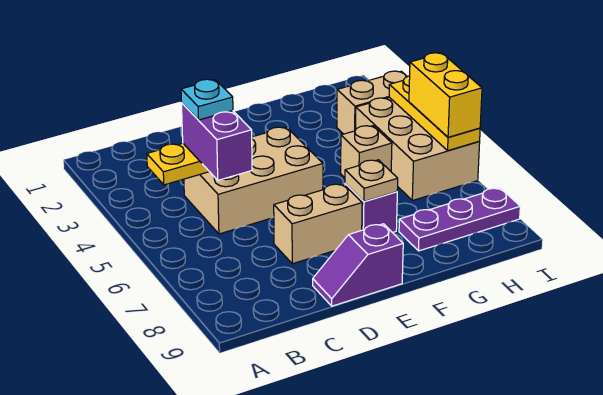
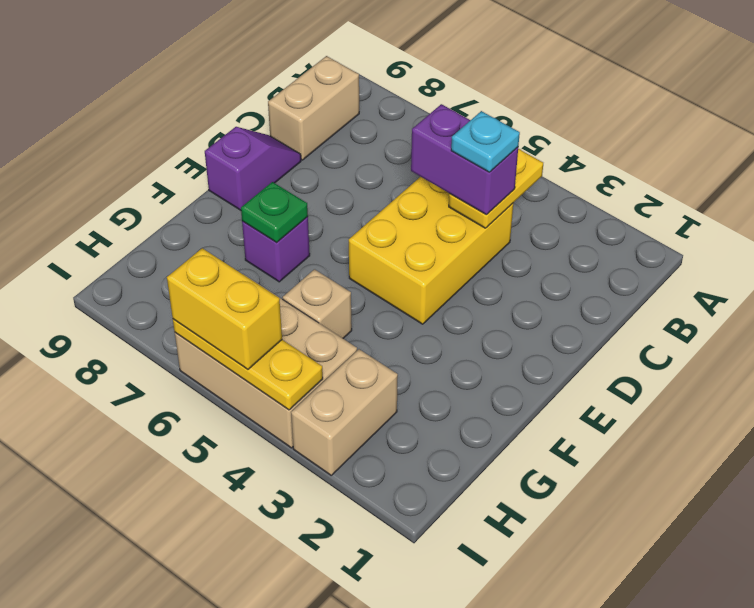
tan 2x3 brick [184,127,323,234] -> yellow 2x3 brick [349,177,513,324]
tan 1x2 brick [274,184,362,264] -> tan 1x2 brick moved to [268,56,359,160]
tan 1x1 plate [345,160,398,202] -> green 1x1 plate [241,182,308,243]
purple 1x3 plate [399,188,520,251] -> none

